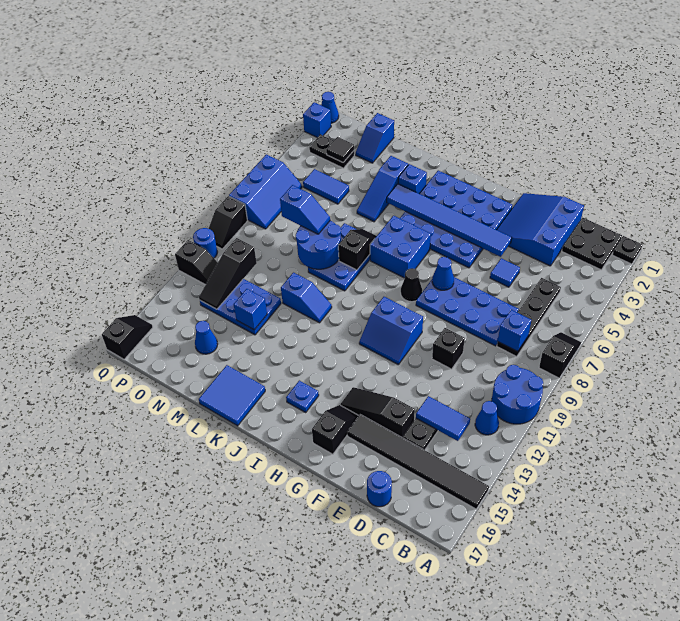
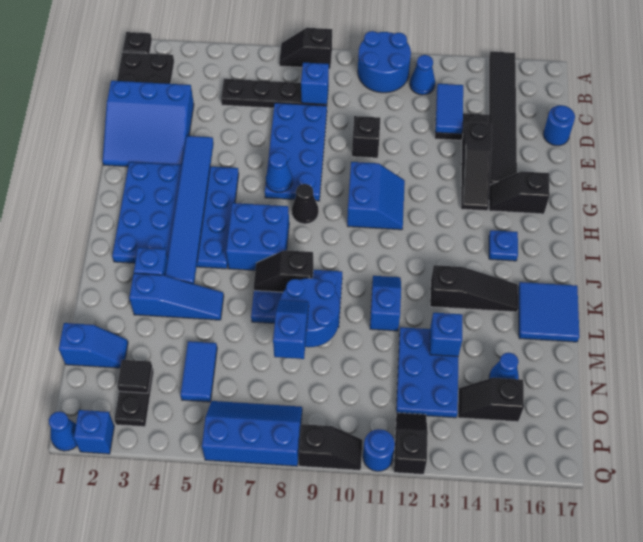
blue 1x1 tile [490,258,520,287] -> none
black 1x3 slope [199,238,257,309] -> black 1x3 slope moved to [430,265,518,312]
black 1x2 slope [102,315,153,359] -> black 1x2 slope moved to [458,378,524,422]

